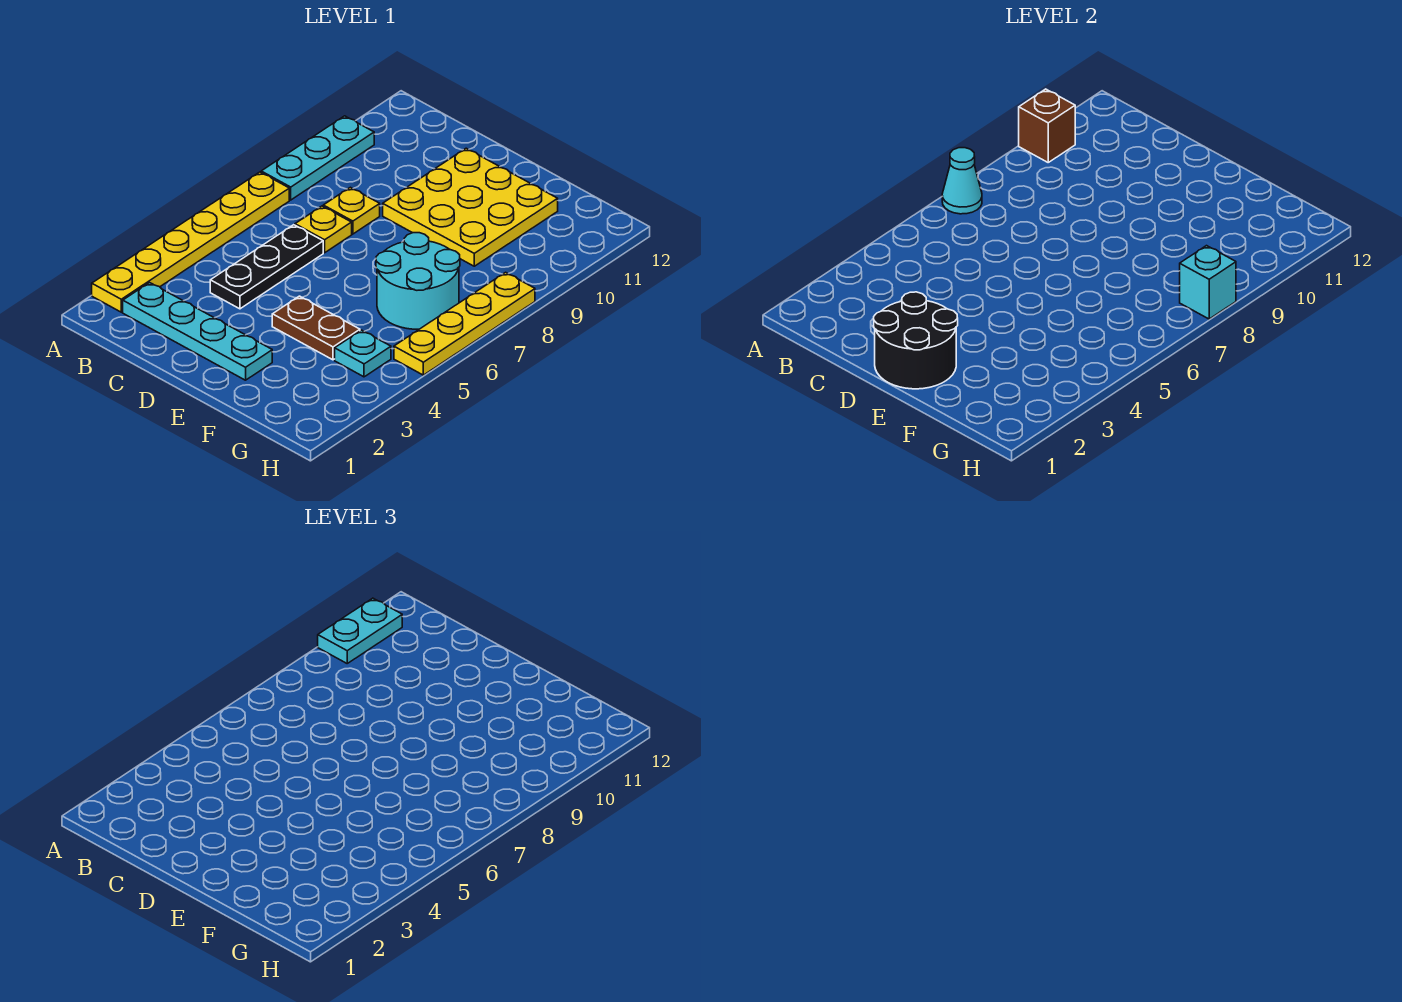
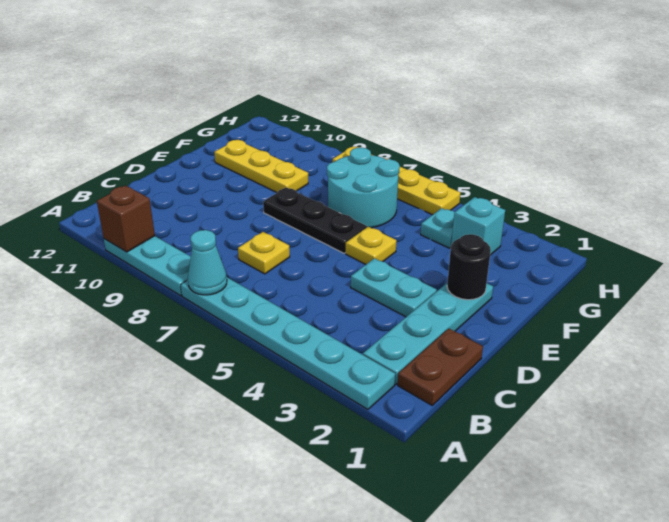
yellow 1x6 plate [92,172,289,312] -> cyan 1x6 plate [181,278,395,409]
cyan 1x2 plate [318,598,402,663] -> cyan 1x2 plate moved to [351,258,437,317]
black 1x3 plate [210,225,323,309] -> black 1x3 plate moved to [263,187,367,253]
yellow 1x1 plate [323,187,380,234] -> yellow 1x1 plate moved to [346,227,396,264]
black 2x2 round brick [874,292,958,389] -> black 1x1 round brick [447,234,491,300]
yellow 3x3 plate [383,148,558,266] -> yellow 1x3 plate [214,140,308,192]
brown 1x2 plate [272,296,360,360] -> brown 1x2 plate moved to [398,328,483,405]
cyan 1x1 brick [1180,246,1236,319] -> cyan 1x1 brick moved to [451,197,505,255]

